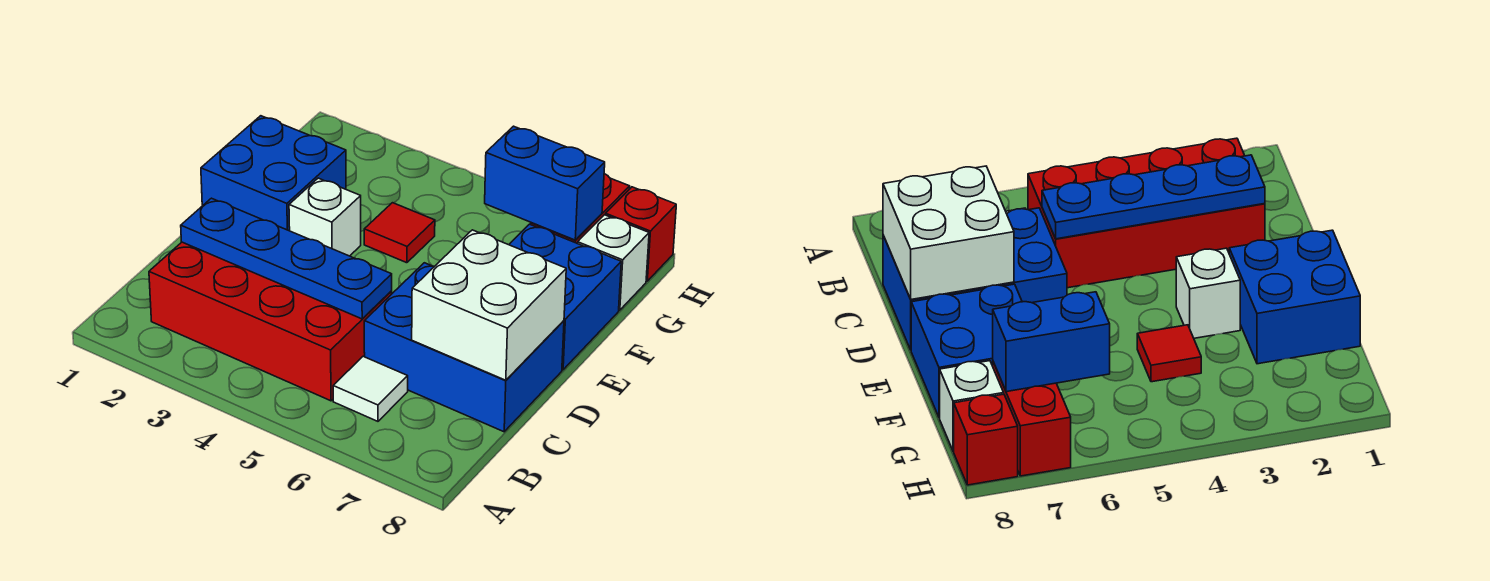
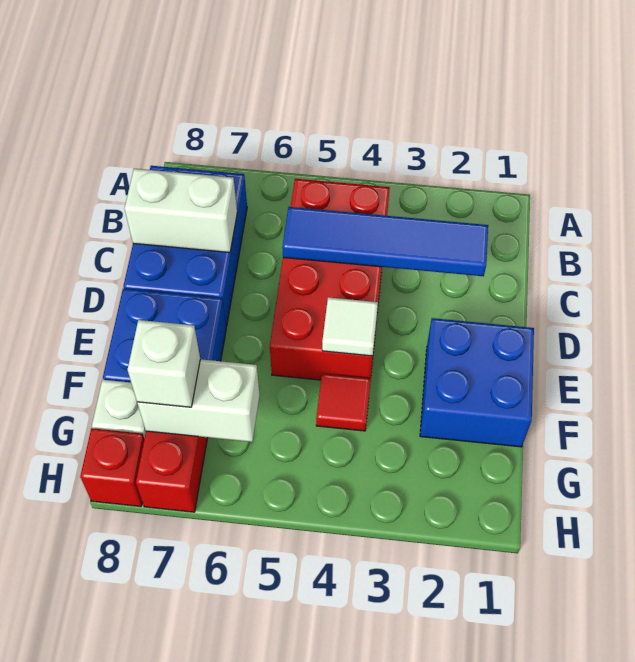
red 2x4 brick [149,242,392,401] -> red 2x4 brick turned to [270,179,390,380]
white 1x1 tile [333,356,408,421] -> white 1x1 tile moved to [322,297,378,356]
blue 1x4 plate [181,198,392,319] -> blue 1x4 tile [282,207,488,276]
blue 2x3 brick [364,263,564,432] -> blue 2x3 brick turned to [123,166,247,326]
white 2x2 brick [412,230,566,380] -> white 1x2 brick [124,169,237,253]
white 1x1 brick [289,178,361,256] -> white 1x1 brick moved to [128,320,200,407]
blue 1x2 brick [485,126,605,240] -> white 1x2 brick [137,359,260,442]

